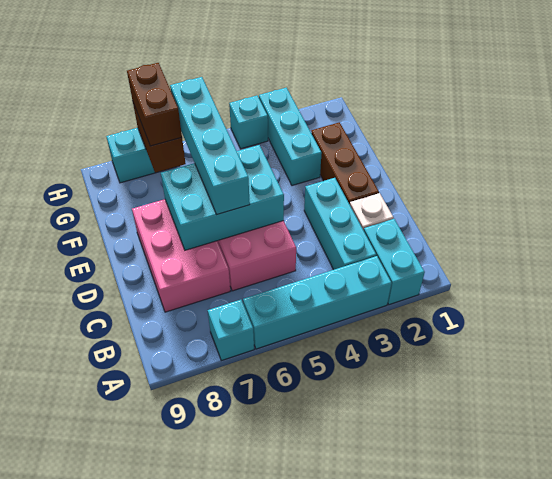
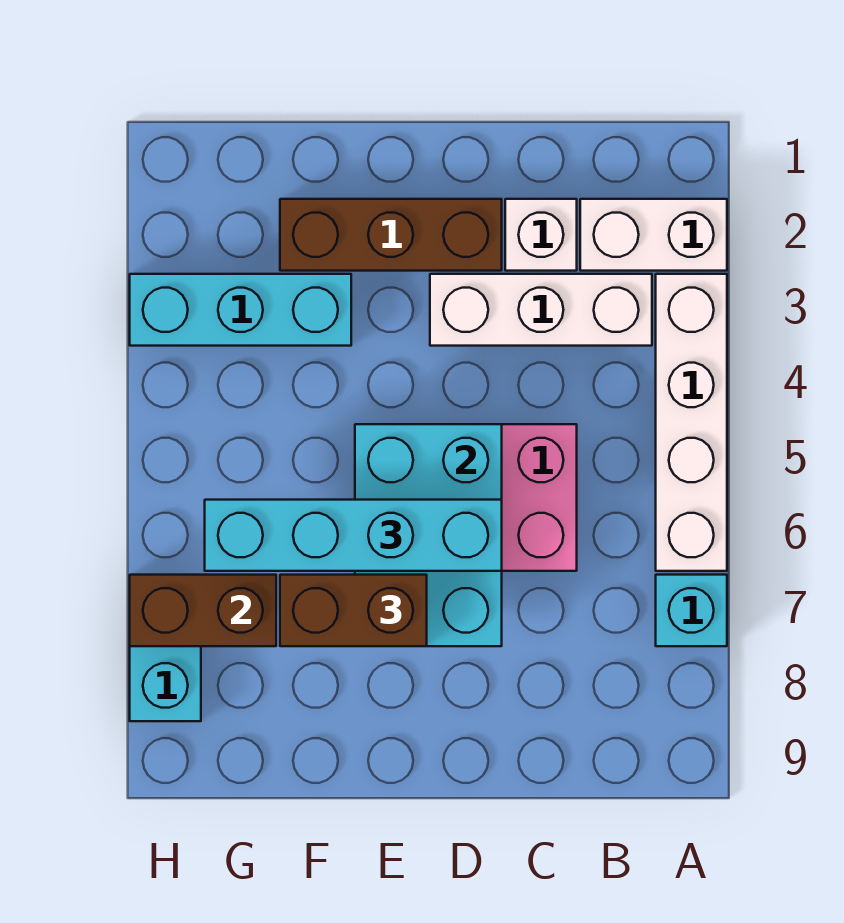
cyan 1x2 brick [364,219,425,305] -> white 1x2 brick [580,199,727,271]
cyan 1x4 brick [243,256,392,349] -> white 1x4 brick [656,274,727,571]
cyan 1x3 brick [304,178,376,270] -> white 1x3 brick [430,274,652,346]
pink 2x3 brick [132,199,230,312] -> none
brown 1x2 brick [127,63,182,146] -> brown 1x2 brick moved to [280,575,427,646]
cyan 1x1 brick [229,96,268,149] -> none

